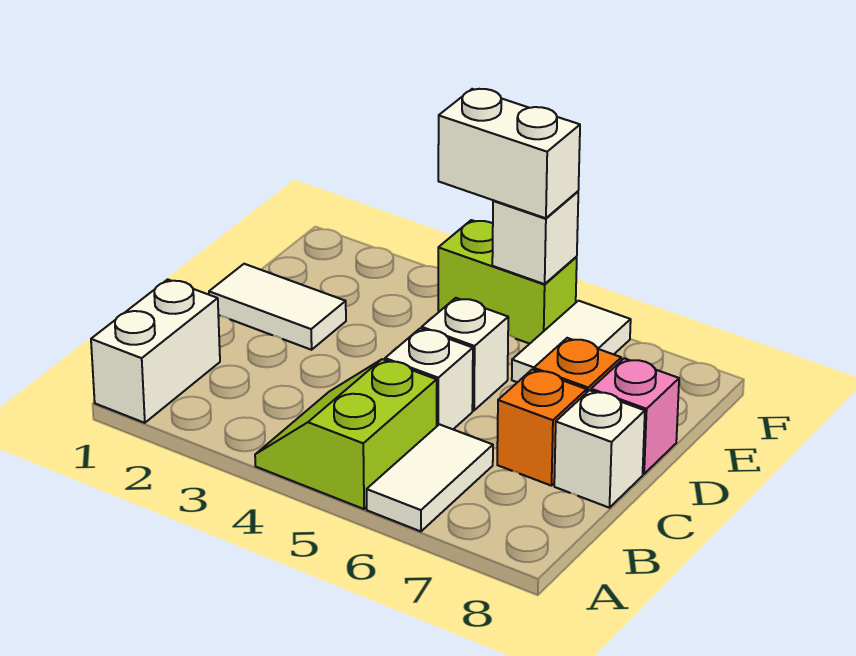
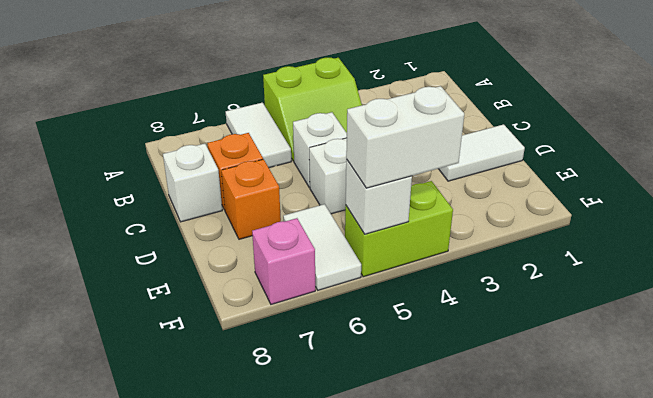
white 1x2 brick [91,279,220,423] -> none
lime 2x2 slope [255,359,437,509] -> lime 2x2 slope turned to [263,58,362,161]
pink 1x1 brick [591,358,679,474] -> pink 1x1 brick moved to [252,218,315,304]

